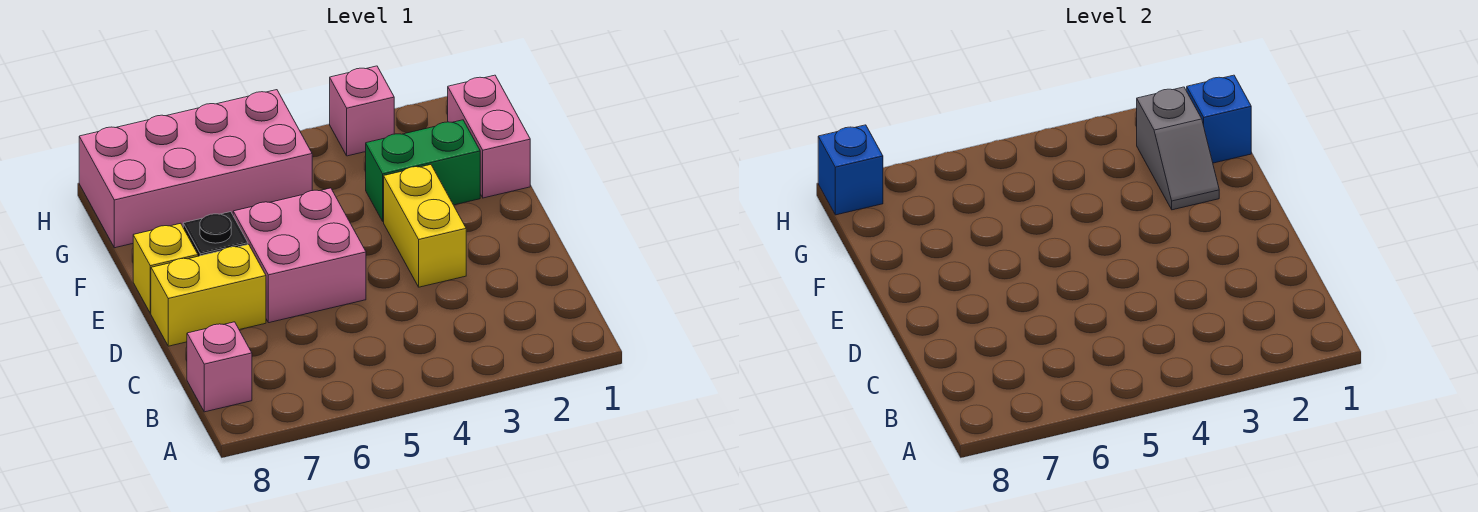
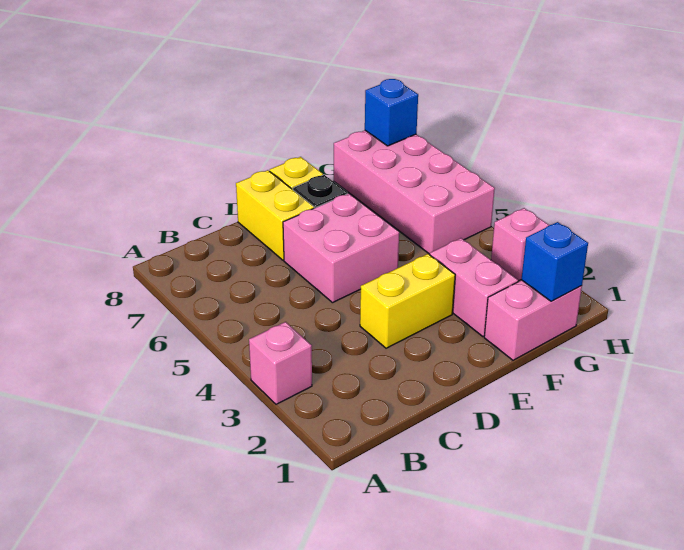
pink 1x1 brick [187,322,252,412] -> pink 1x1 brick moved to [249,322,312,404]
green 1x2 brick [366,120,480,222] -> pink 1x2 brick [430,238,518,337]
grey 1x2 slope [1137,87,1219,210] -> none

